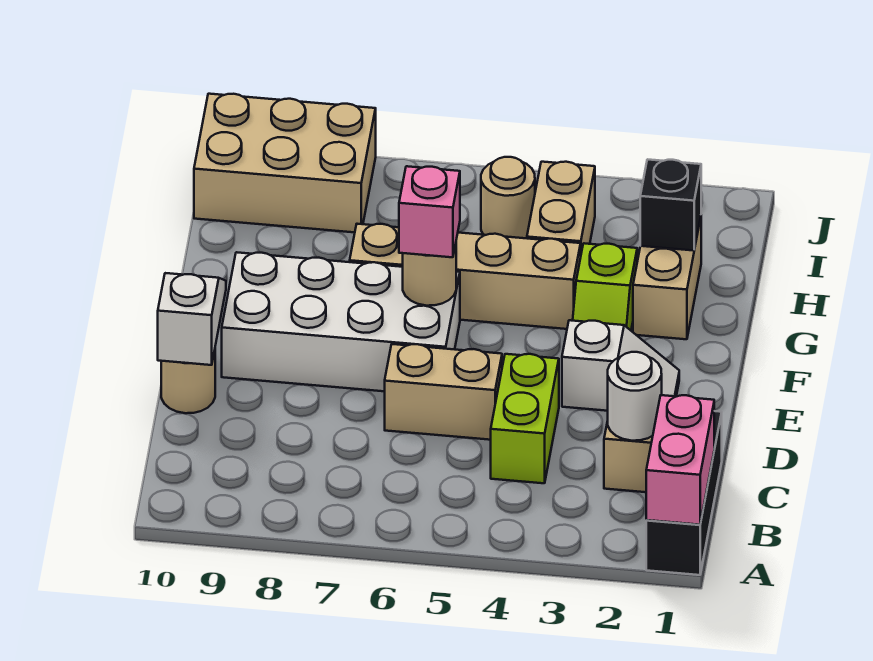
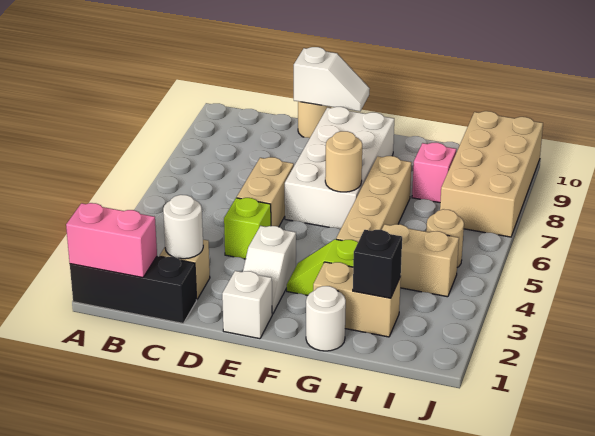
lime 1x2 brick [491,354,559,483] -> lime 1x1 brick [224,198,271,259]
none -> white 1x1 brick [222,271,272,339]
pink 1x1 brick [399,166,460,257] -> pink 1x1 brick moved to [412,143,456,203]
none -> white 1x1 round brick [306,286,346,351]
tan 2x3 brick [194,94,376,232] -> tan 2x4 brick [440,111,543,237]

